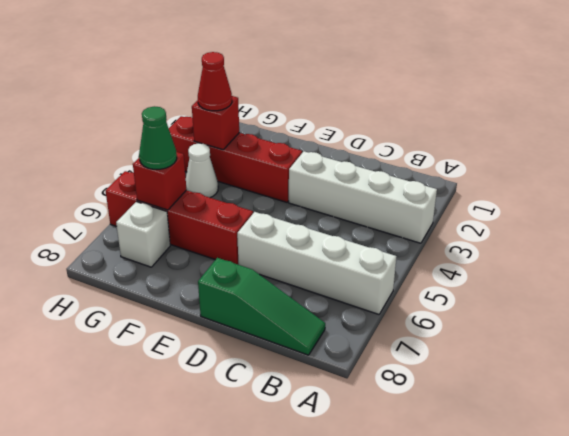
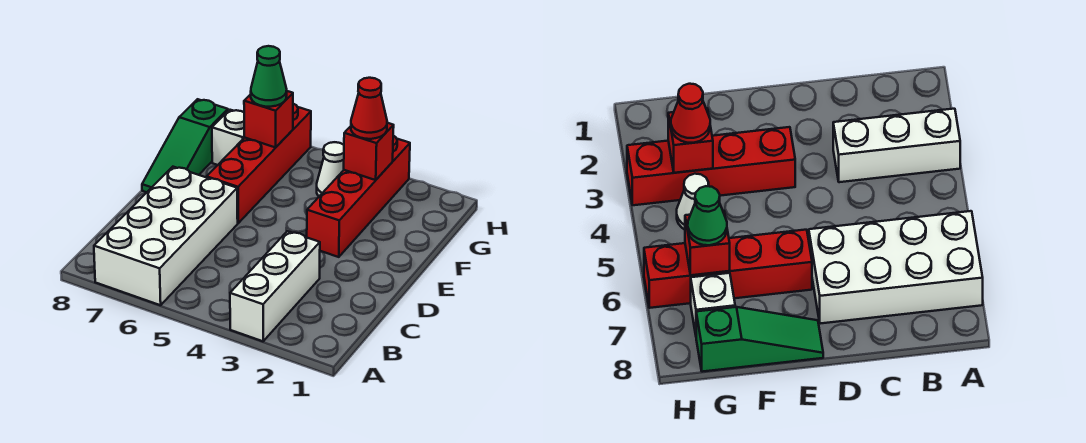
white 1x4 brick [289,151,437,243] -> white 1x3 brick [230,231,320,341]
white 1x4 brick [237,212,396,314] -> white 2x4 brick [94,167,238,305]
green 1x3 slope [198,258,325,355] -> green 1x3 slope moved to [142,99,228,192]

